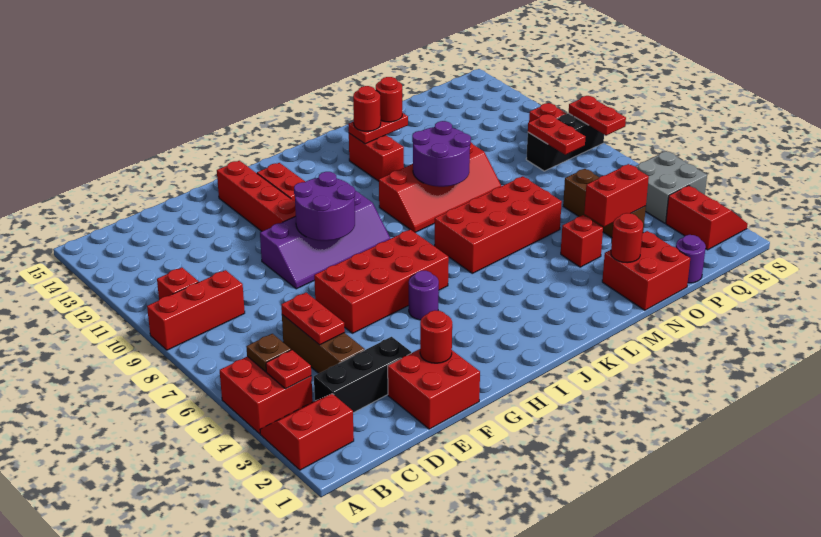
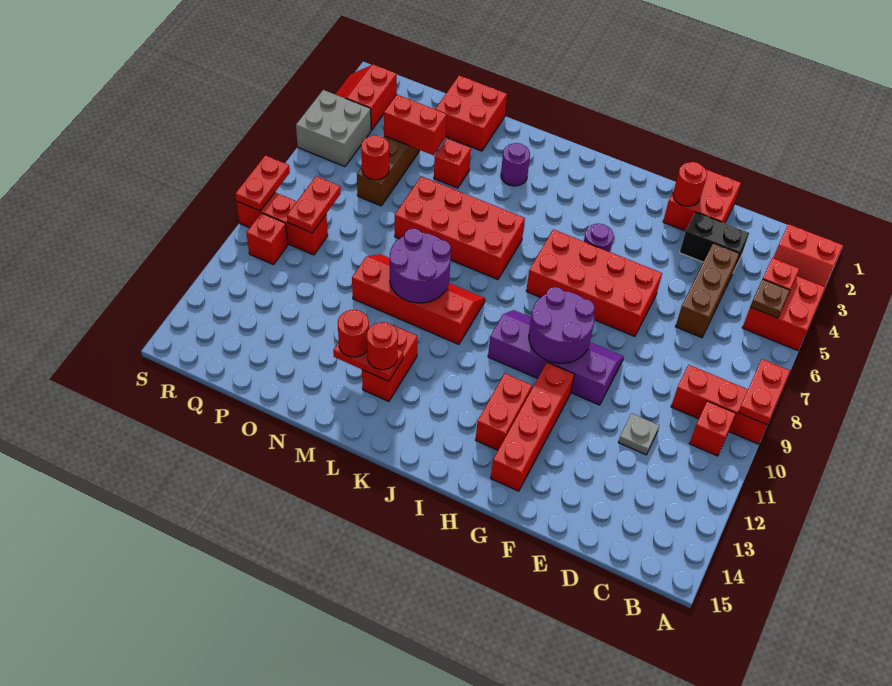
black 1x3 brick [314,337,411,413] -> black 1x2 brick [680,212,749,270]
red 1x2 plate [281,293,345,345] -> red 1x2 plate moved to [738,359,790,425]
none -> grey 1x1 plate [618,413,659,455]
red 1x1 round brick [611,213,643,263] -> red 1x1 round brick moved to [361,135,389,180]
purple 1x1 round brick [676,235,706,283] -> purple 1x1 round brick moved to [501,143,530,186]
black 1x3 brick [526,114,604,171] -> red 1x3 brick [236,193,328,255]

